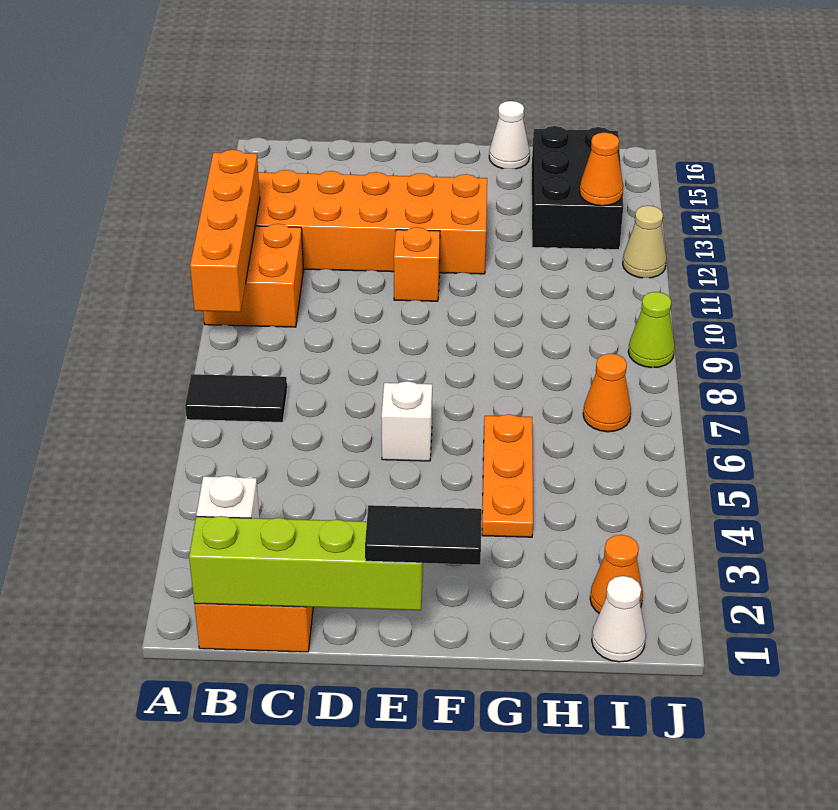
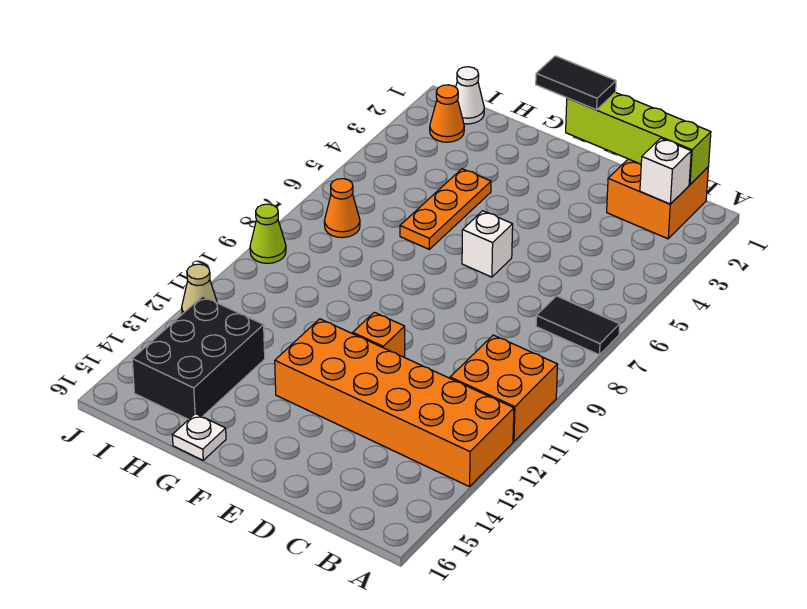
orange 1x4 brick [190,150,260,312] -> none
white 1x1 cone [489,101,530,169] -> white 1x1 plate [172,414,226,460]
orange 1x1 cone [580,132,623,206] -> none

